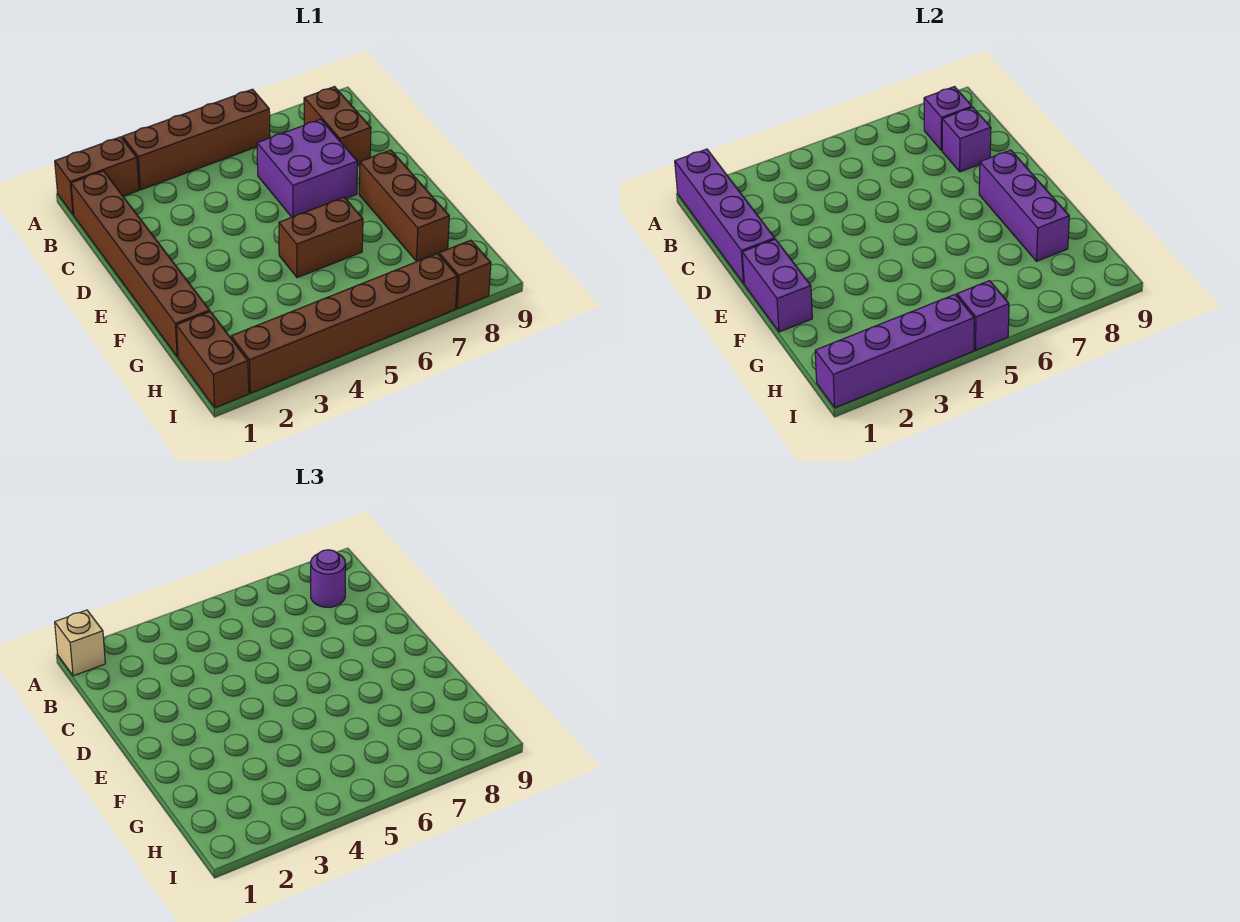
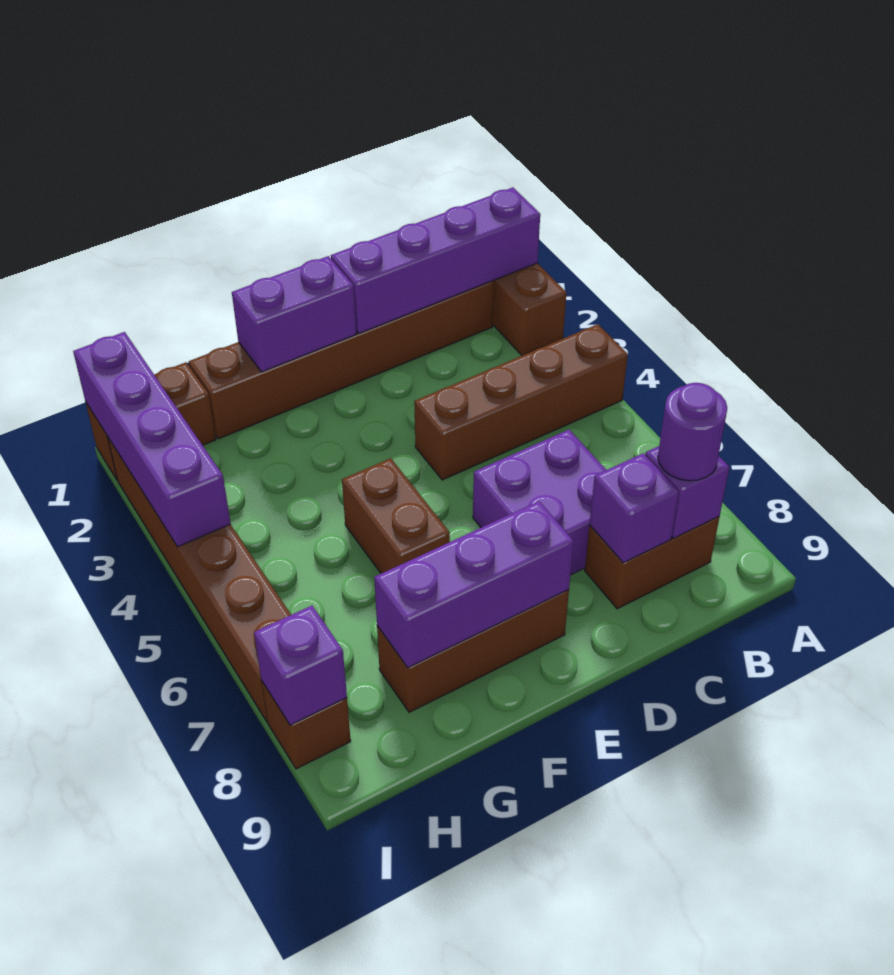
tan 1x1 brick [55,610,105,676] -> none
brown 1x4 brick [123,89,270,190] -> brown 1x4 brick turned to [414,324,628,480]
purple 1x1 brick [957,281,1009,350] -> purple 1x1 brick moved to [254,606,347,725]

